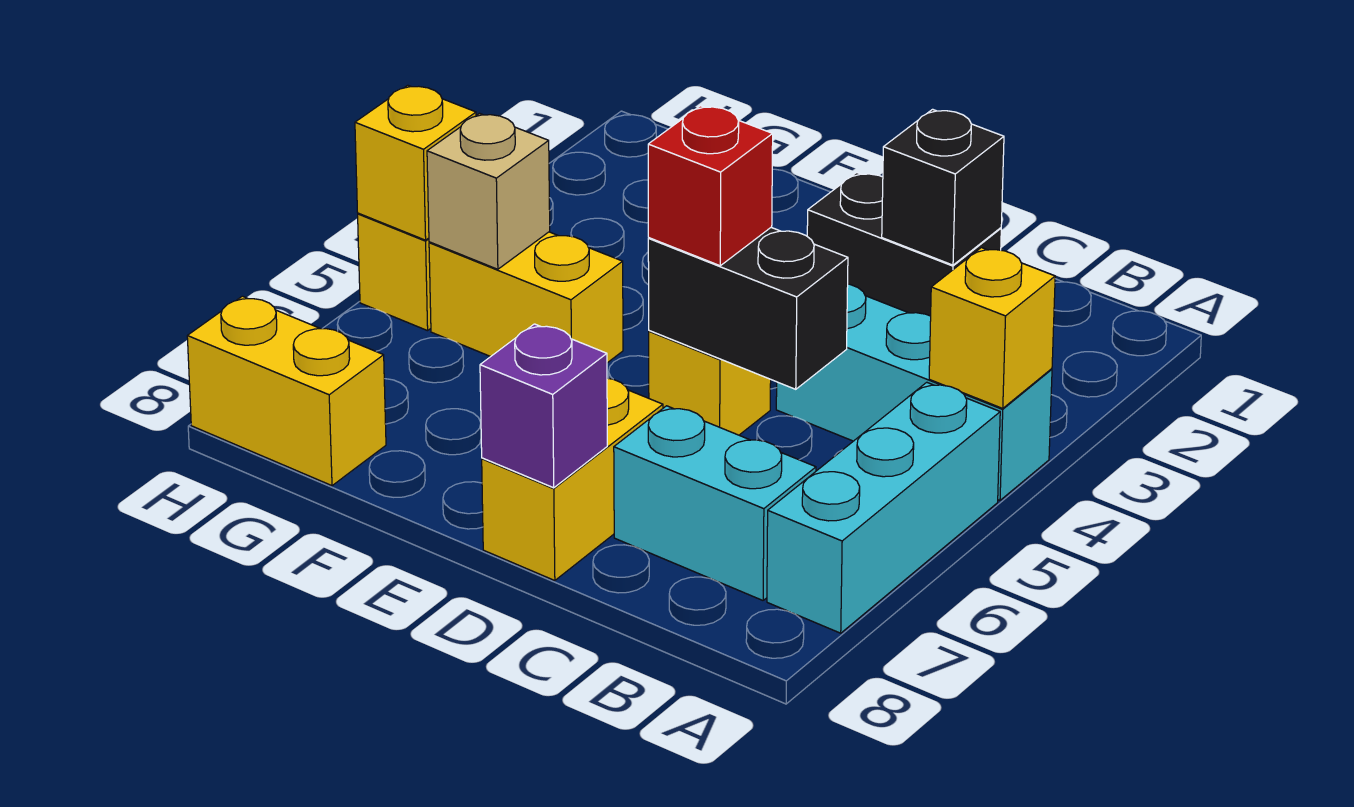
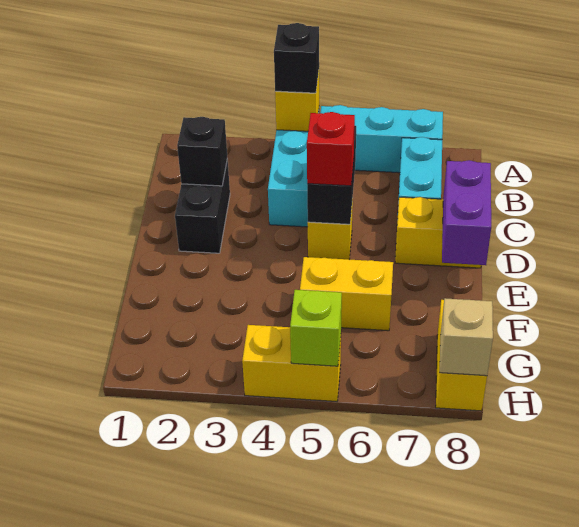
none -> black 1x1 brick [274,23,319,93]
purple 1x1 brick [480,324,607,488] -> purple 1x2 brick [442,160,491,265]
yellow 1x2 brick [429,232,623,363] -> yellow 1x2 brick turned to [300,257,393,331]
tan 1x1 brick [427,113,550,269] -> tan 1x1 brick moved to [440,298,493,376]
yellow 1x1 brick [355,85,476,240] -> lime 1x1 brick [290,290,342,366]

